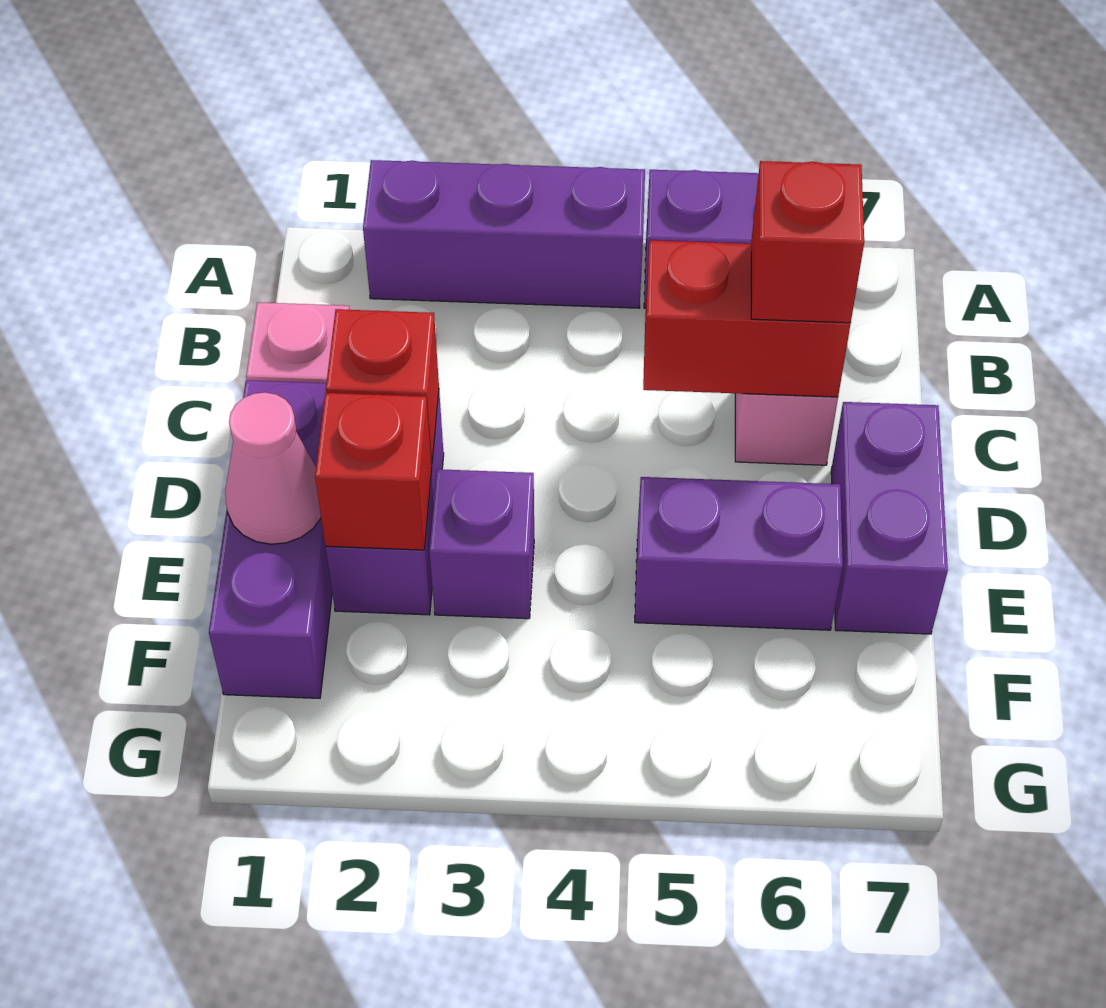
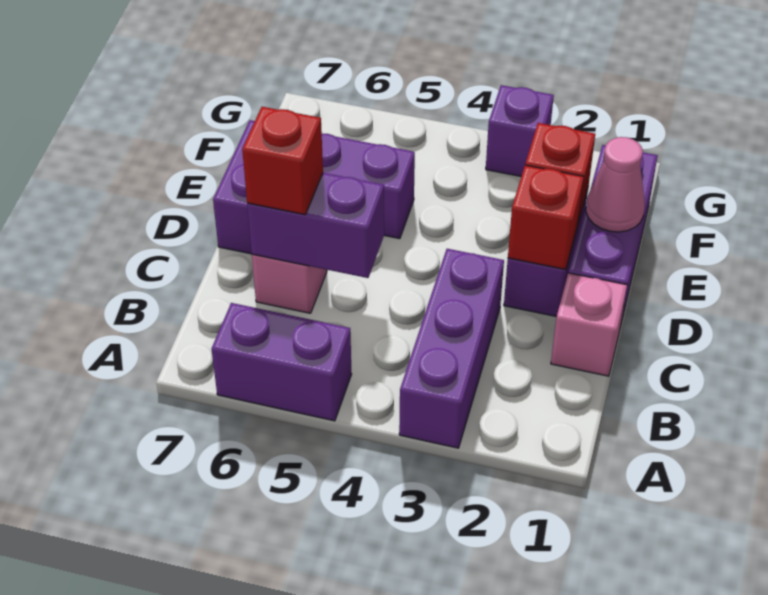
purple 1x3 brick [363,160,645,308] -> purple 1x3 brick turned to [399,249,504,448]
red 1x2 brick [643,240,851,397] -> purple 1x2 brick [247,173,384,278]
purple 1x1 brick [430,469,534,619] -> purple 1x1 brick moved to [486,85,554,176]

